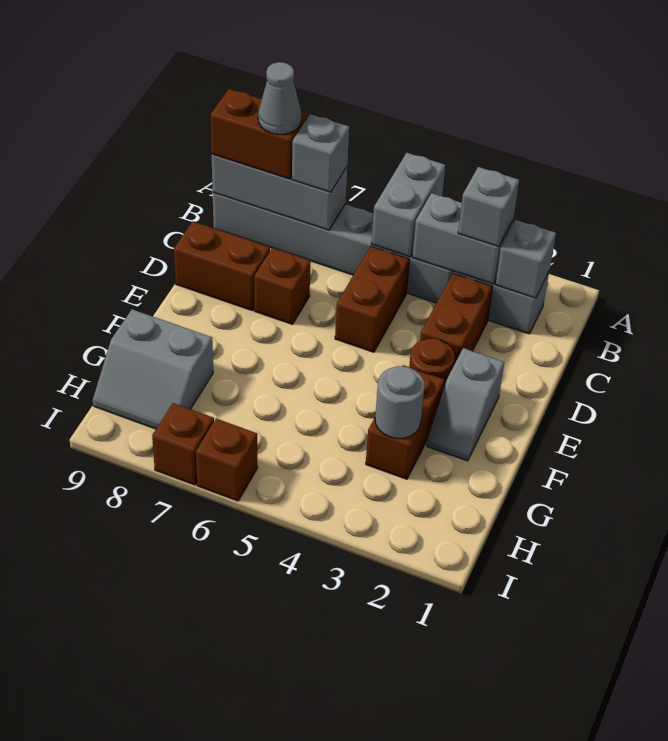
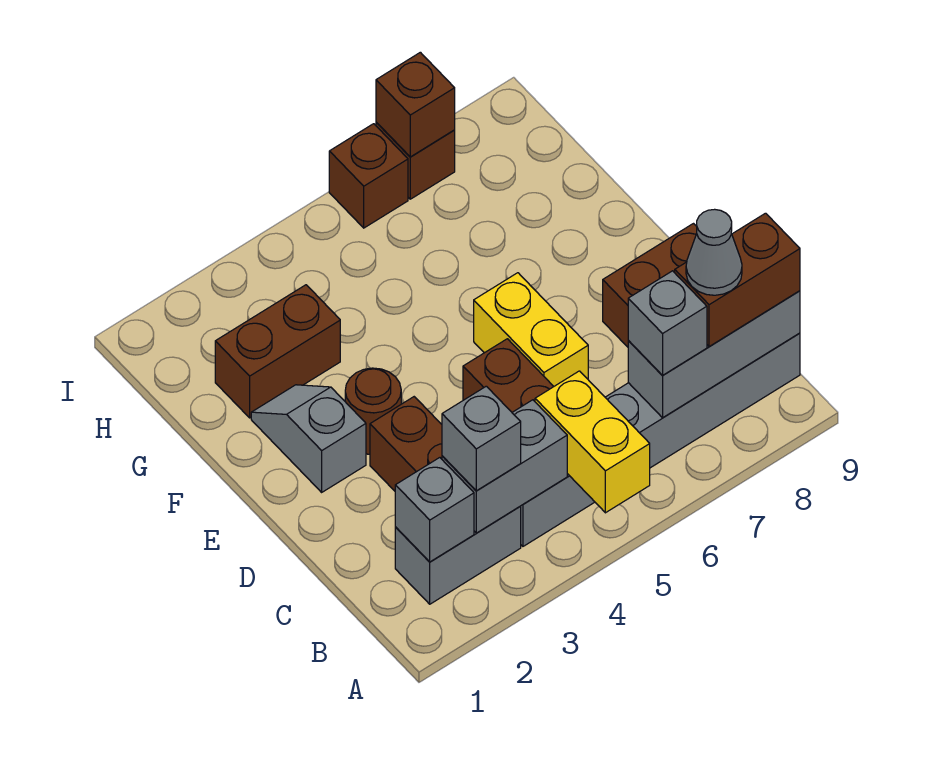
grey 1x2 brick [371,153,445,257] -> yellow 1x2 brick [535,371,650,513]
none -> yellow 1x2 brick [474,273,588,386]
brown 1x1 brick [254,248,311,324] -> brown 1x1 brick moved to [376,52,455,157]
brown 1x2 brick [366,365,444,479] -> brown 1x2 brick turned to [215,285,340,418]
grey 1x1 round brick [375,366,425,438] -> none
grey 2x2 slope [93,309,213,429] -> none

